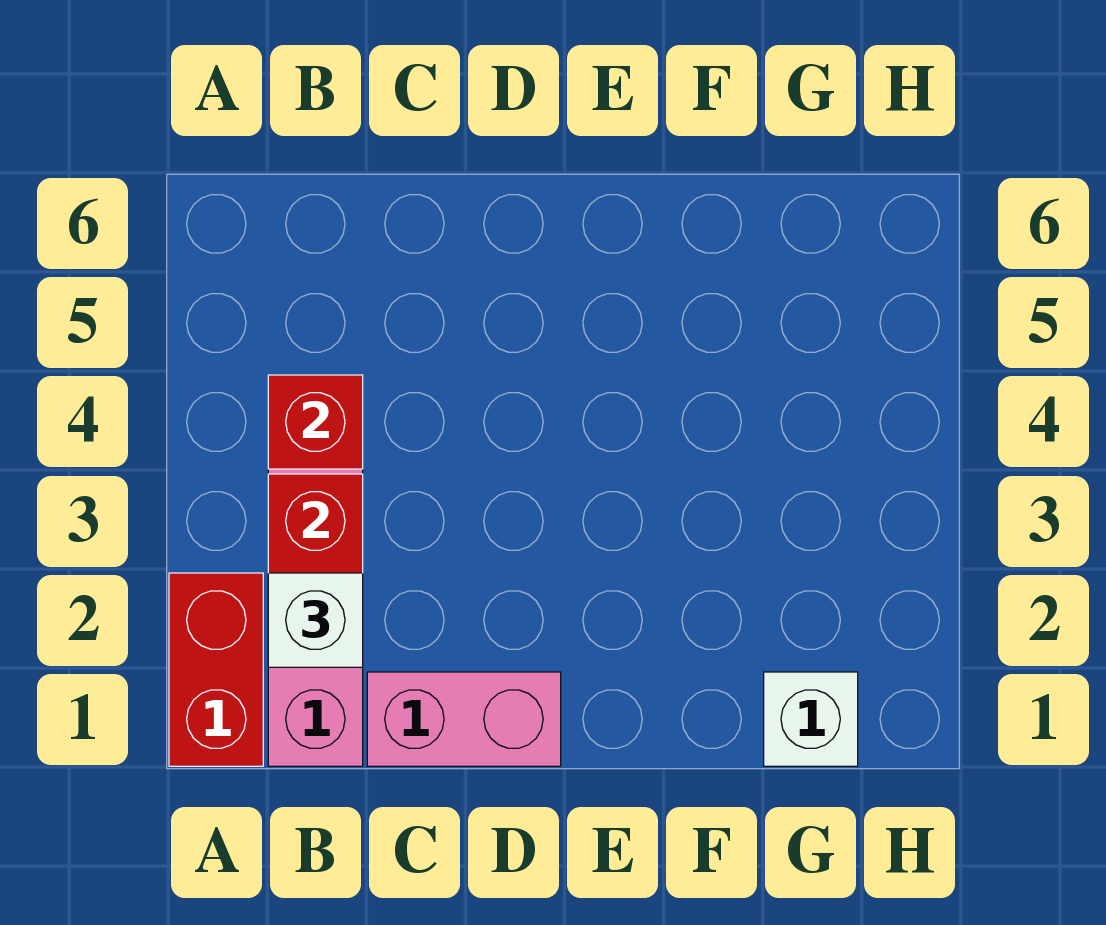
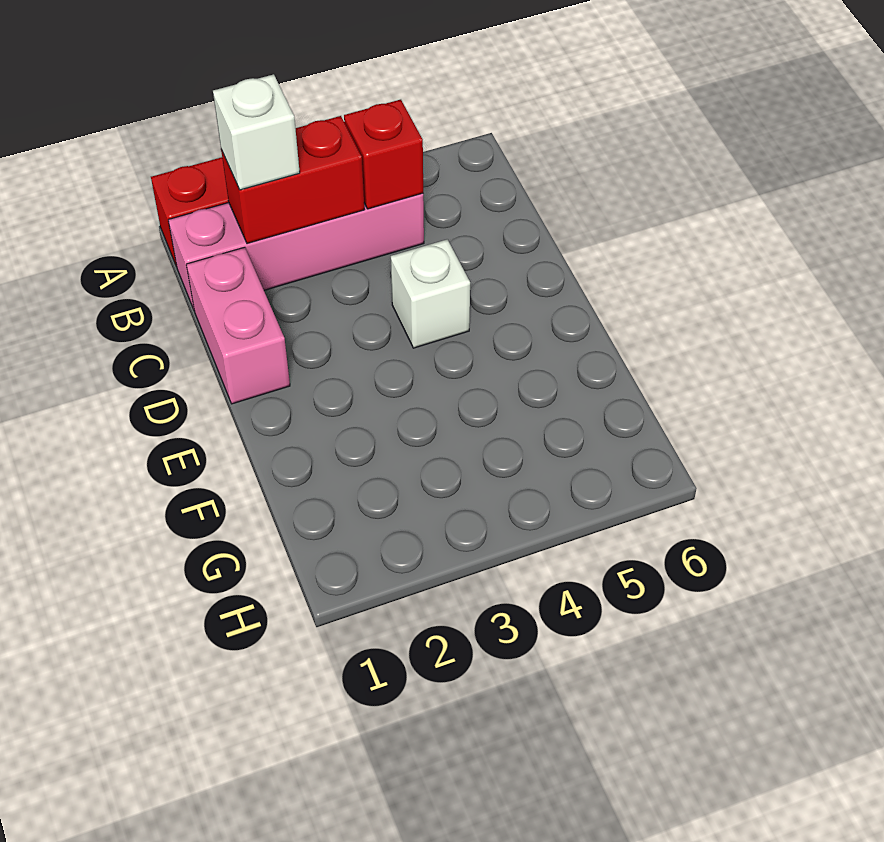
white 1x1 brick [764,672,858,766] -> white 1x1 brick moved to [391,239,470,348]

